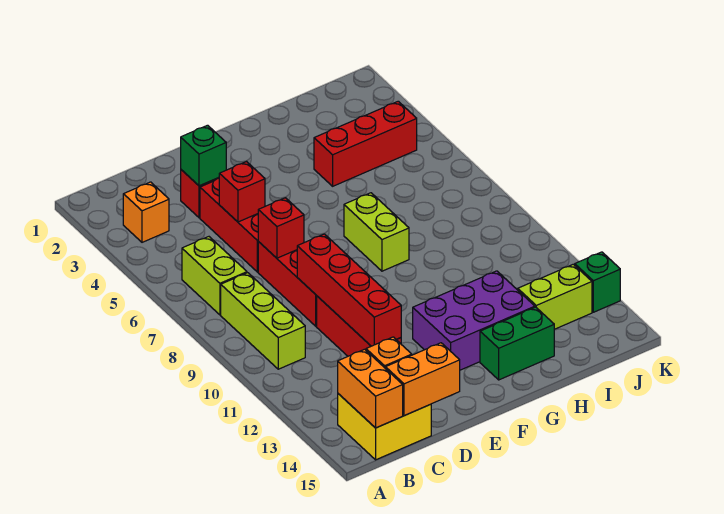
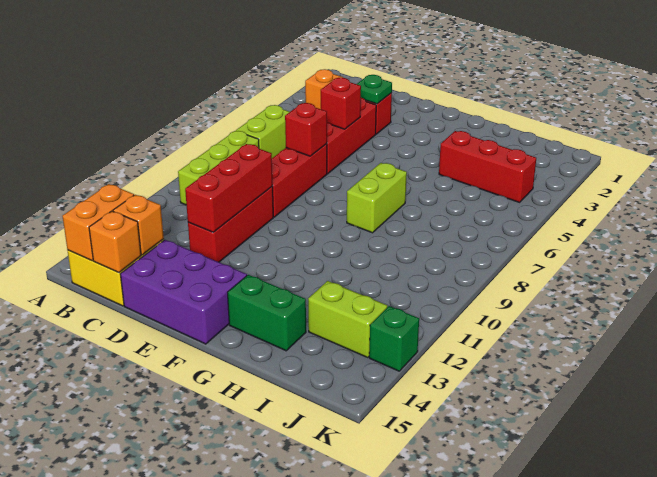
orange 1x2 brick [386,343,460,416] -> orange 1x1 brick [89,211,141,273]
green 1x1 brick [181,125,226,186] -> green 1x1 plate [357,75,392,104]
red 1x4 brick [297,234,401,346] -> red 1x3 brick [185,144,273,232]
purple 2x3 brick [413,271,535,370] -> purple 2x3 brick moved to [120,240,247,344]

